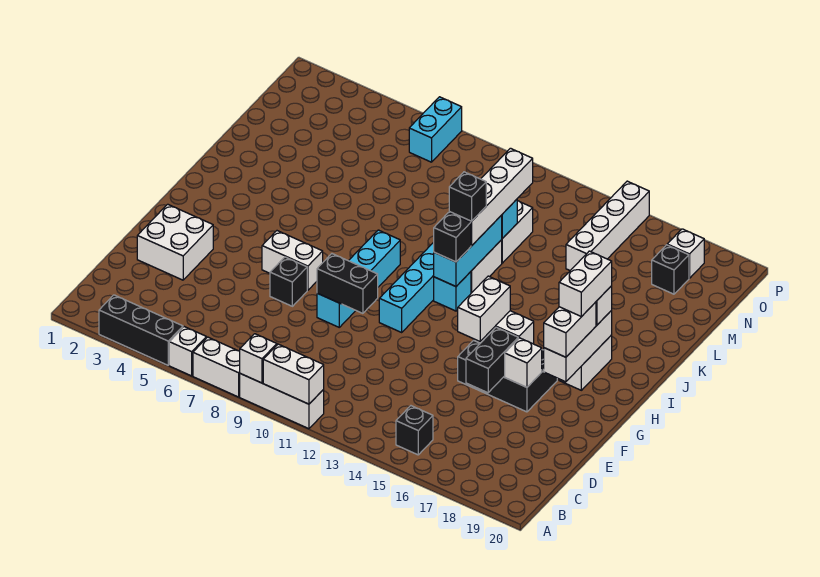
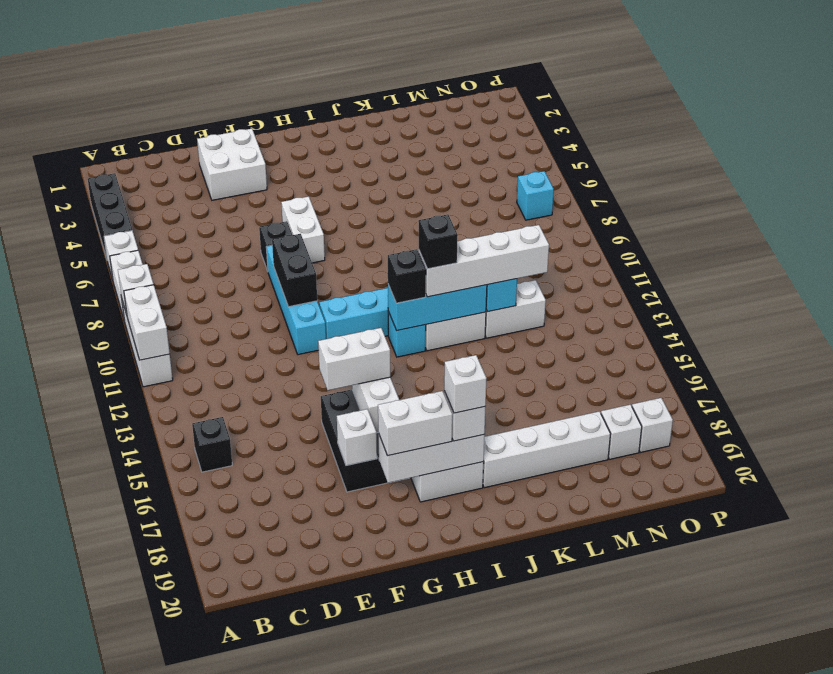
black 1x2 brick [466,327,518,393] -> none
cyan 1x4 brick [317,230,400,327] -> cyan 1x4 brick turned to [266,245,326,355]
white 1x2 brick [559,251,612,317] -> white 1x1 brick [444,355,487,413]
white 1x4 brick [566,181,649,270] -> white 1x4 brick moved to [483,411,610,488]
black 1x1 brick [652,245,689,294] -> white 1x1 brick [601,405,642,459]
cyan 1x2 brick [409,97,462,162] -> cyan 1x1 brick [517,171,554,220]

